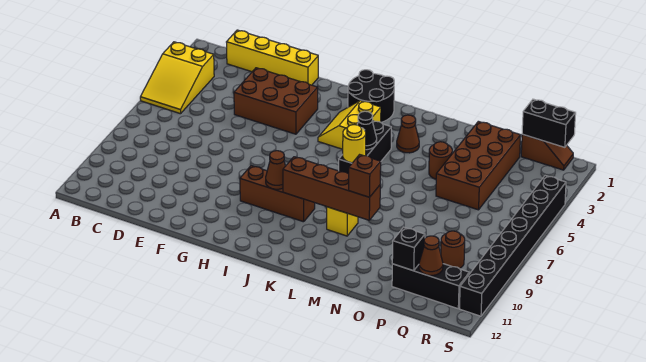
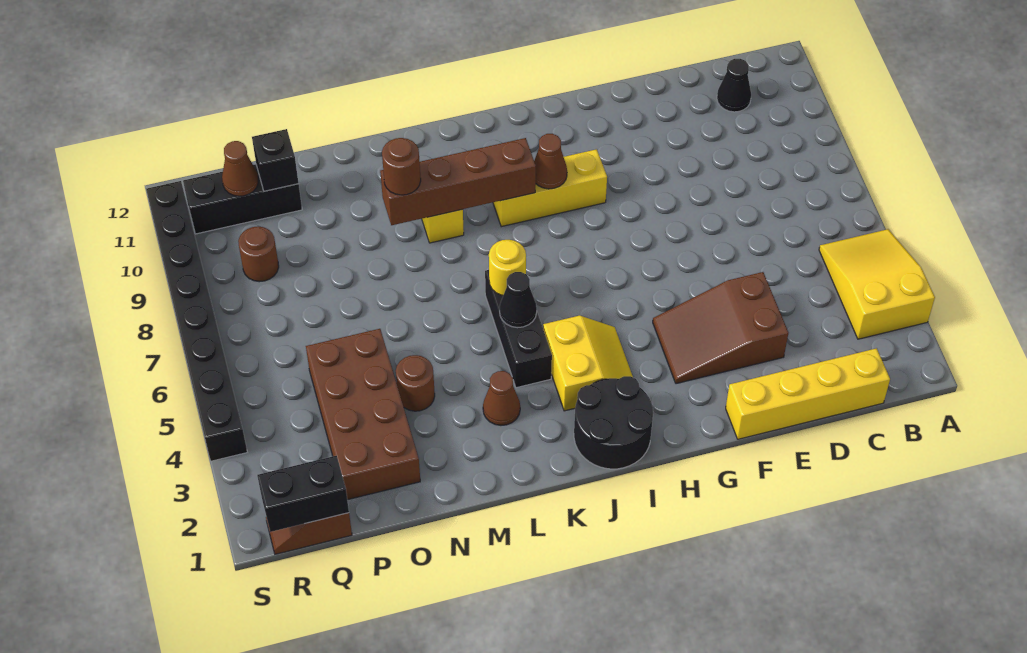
none -> black 1x1 cone [717,59,751,112]
brown 2x3 brick [234,68,318,134] -> brown 2x3 slope [653,272,788,384]
brown 1x3 brick [240,166,315,222] -> yellow 1x3 brick [493,149,607,227]
brown 1x1 brick [349,155,381,197] -> brown 1x1 round brick [382,138,421,195]

